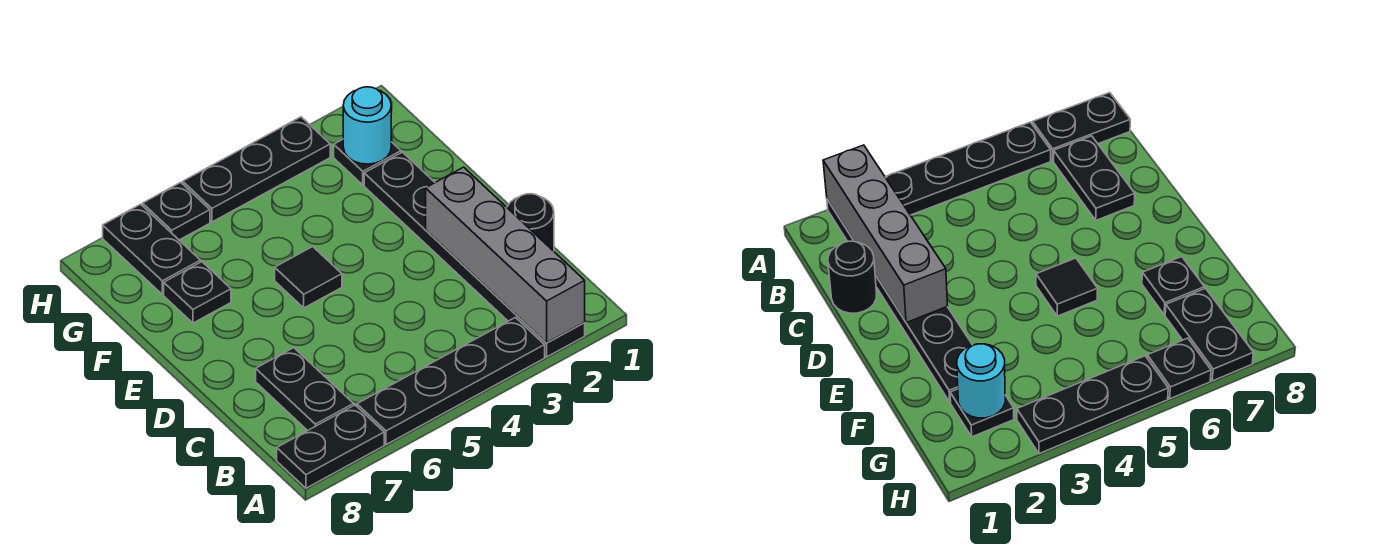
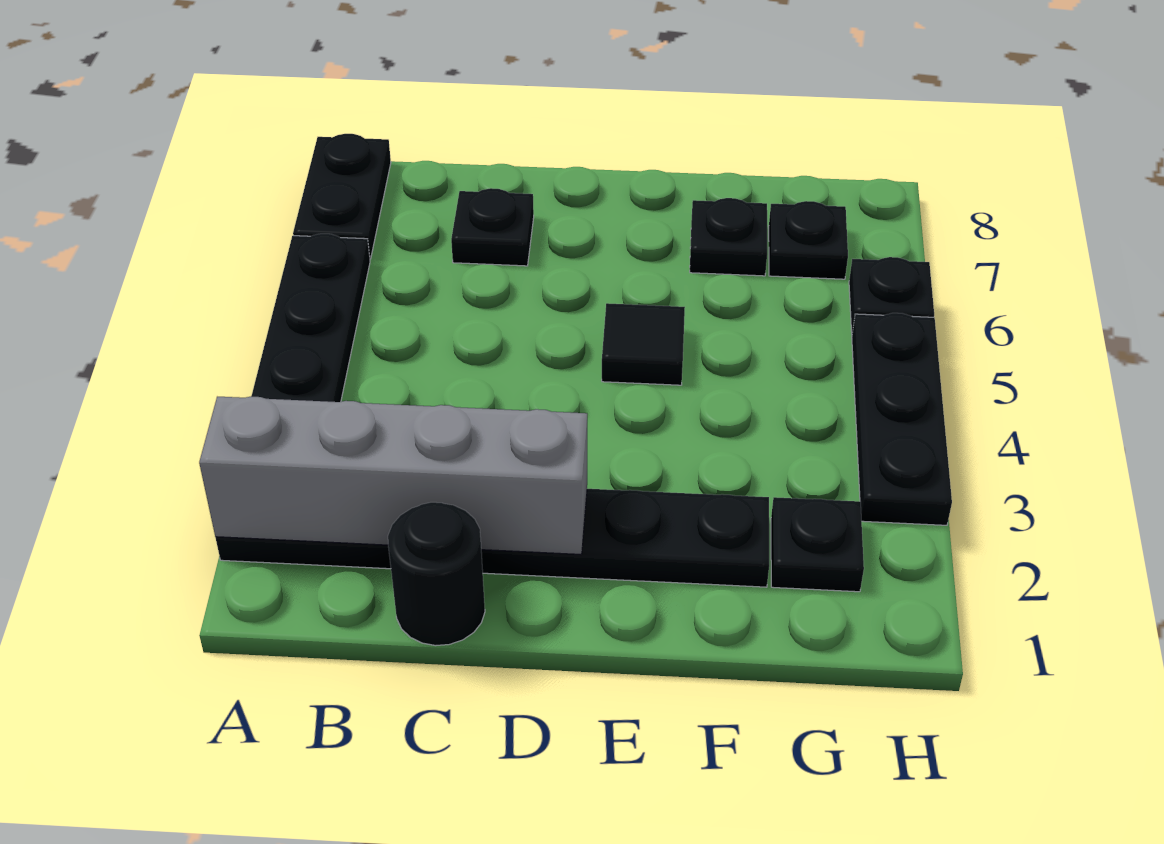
black 1x2 plate [256,348,354,431] -> black 1x1 plate [451,188,534,266]
cyan 1x1 round brick [343,87,391,164] -> none
black 1x2 plate [103,204,200,294] -> black 1x1 plate [769,201,848,279]

